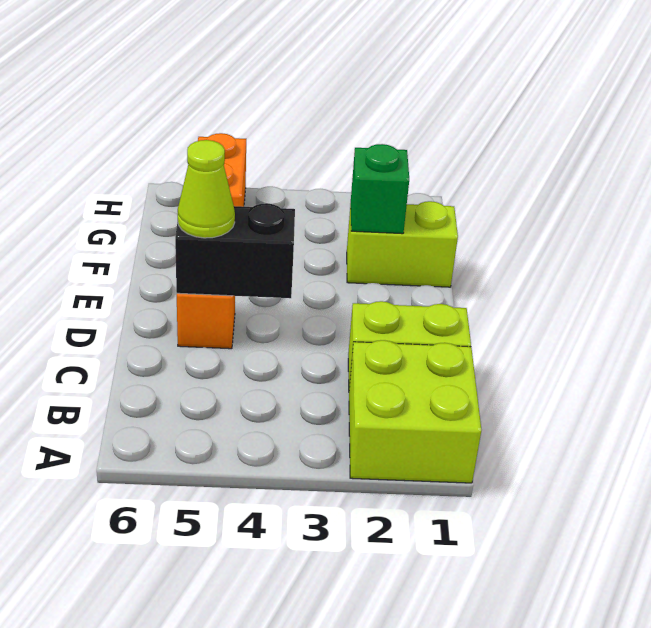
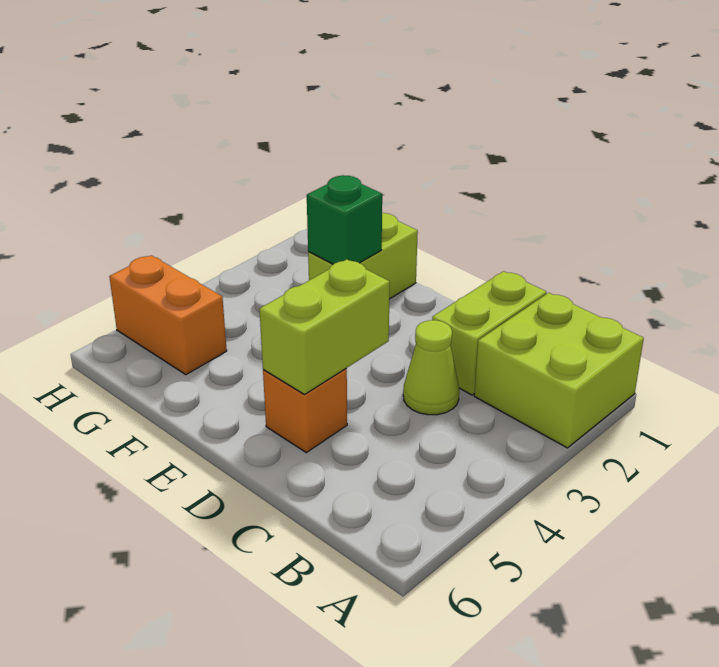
black 1x2 brick [175,203,295,298] -> lime 1x2 brick [260,259,390,395]
lime 1x1 cone [178,140,235,238] -> lime 1x1 cone moved to [403,320,459,415]

